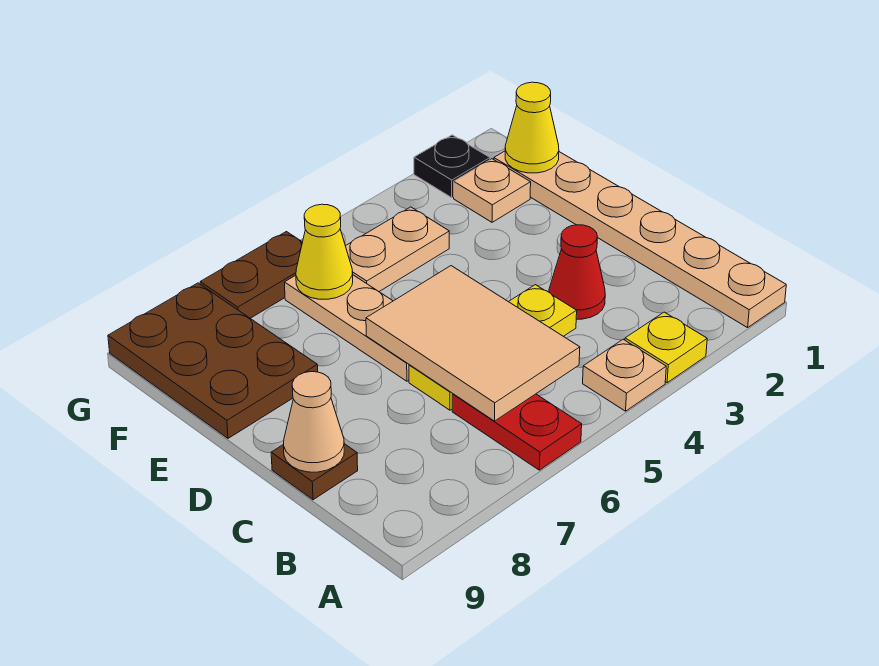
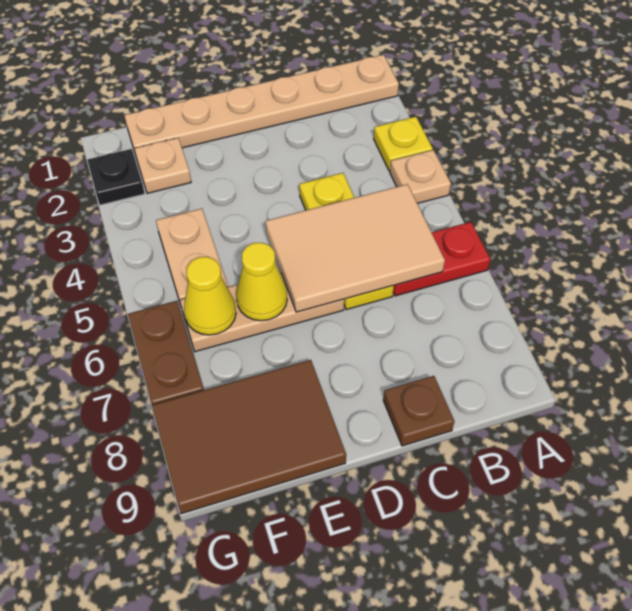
red 1x1 cone [549,225,605,319] -> none
tan 1x1 cone [284,372,344,472] -> none
brown 2x3 plate [108,283,318,438] -> brown 2x3 tile [152,360,346,514]
yellow 1x1 cone [505,82,559,173] -> yellow 1x1 cone moved to [236,243,287,321]

